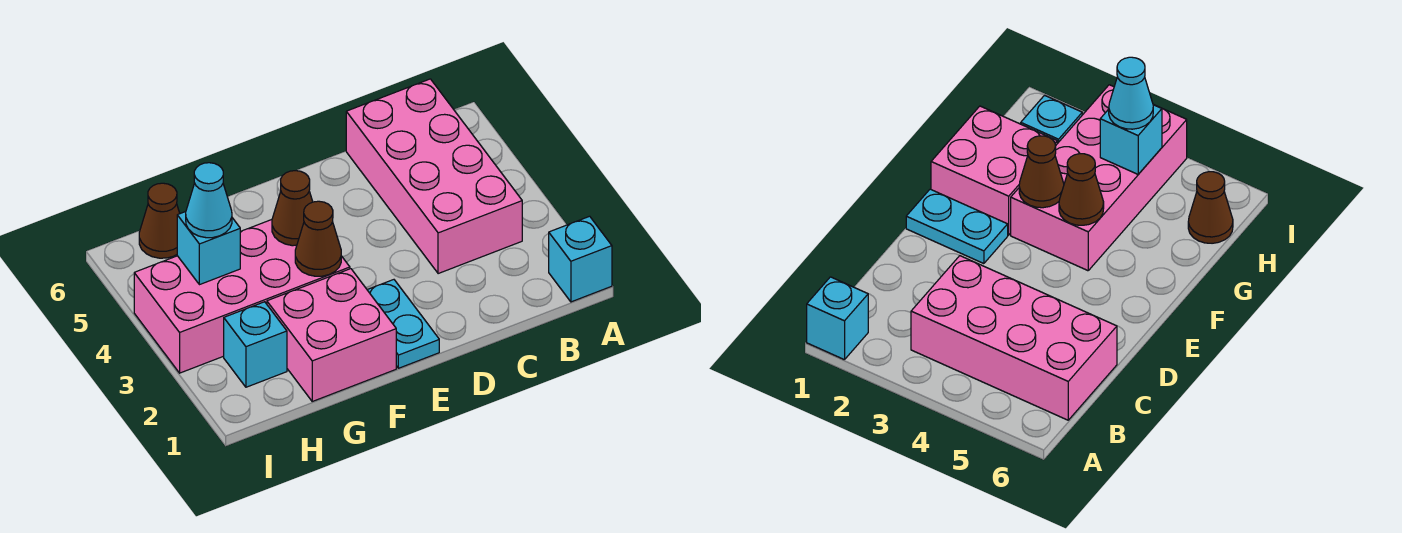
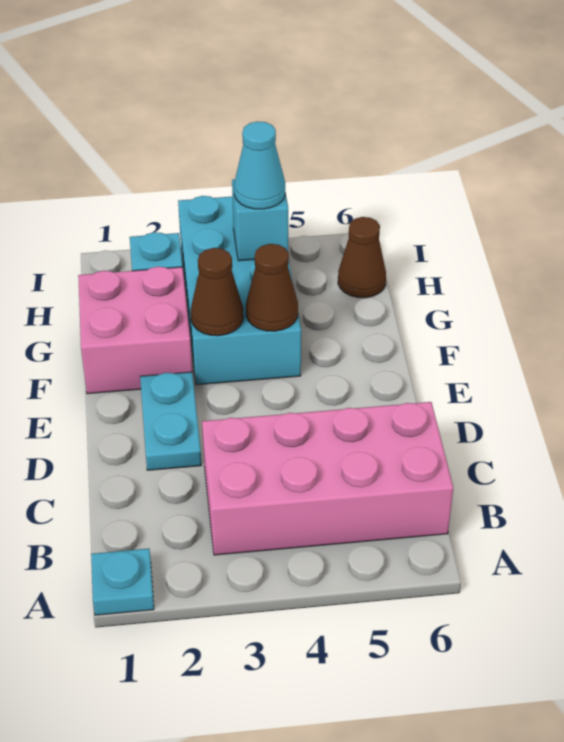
cyan 1x1 brick [549,216,612,302] -> cyan 1x1 plate [91,549,154,615]
cyan 1x2 plate [368,280,439,368] -> cyan 1x2 plate turned to [140,372,201,470]
pink 2x4 brick [134,220,350,373] -> cyan 2x4 brick [178,196,301,385]

